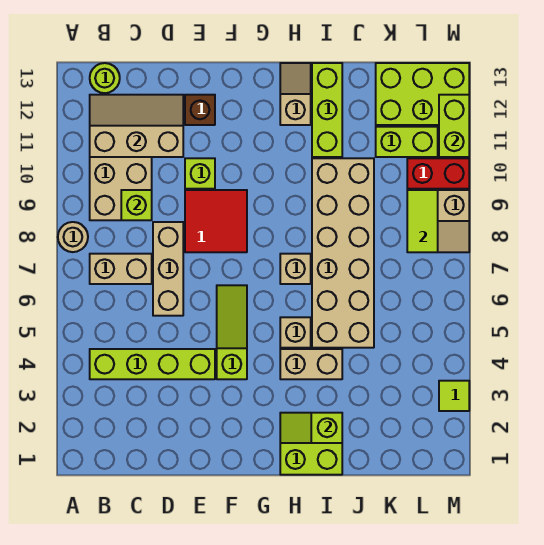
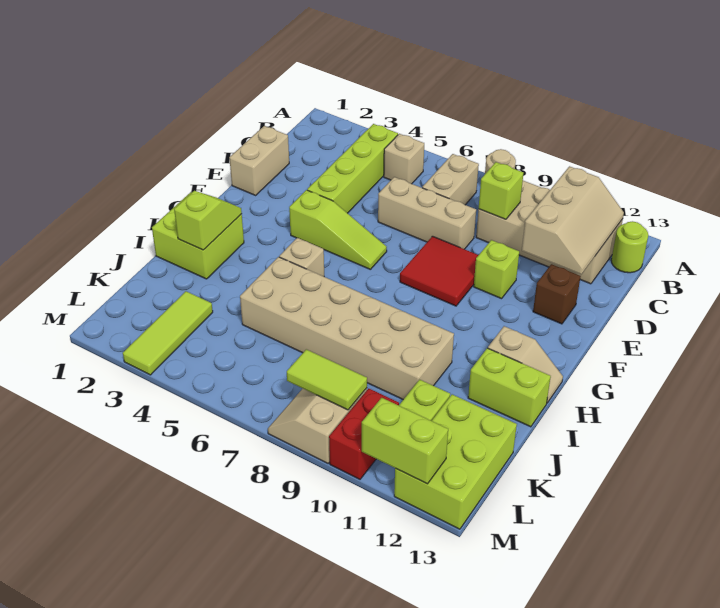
tan 1x2 brick [280,349,342,379] -> tan 1x2 brick moved to [229,126,289,195]
tan 1x1 brick [280,254,311,284] -> tan 1x1 brick moved to [384,134,424,184]
lime 1x3 brick [312,63,342,157] -> lime 1x2 brick [468,348,551,427]
lime 1x1 tile [439,381,469,411] -> lime 1x3 tile [123,291,213,375]

